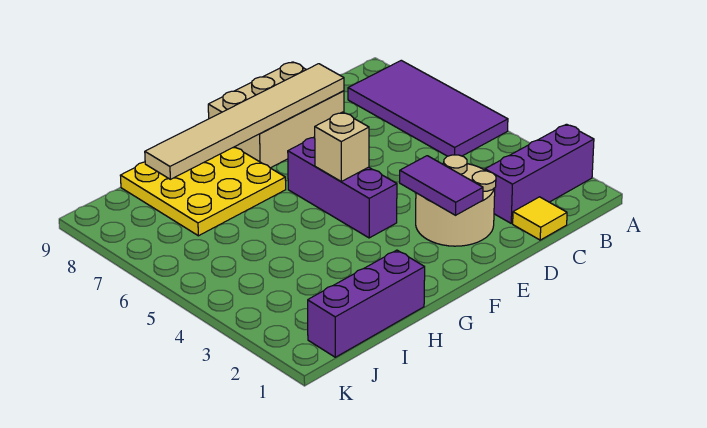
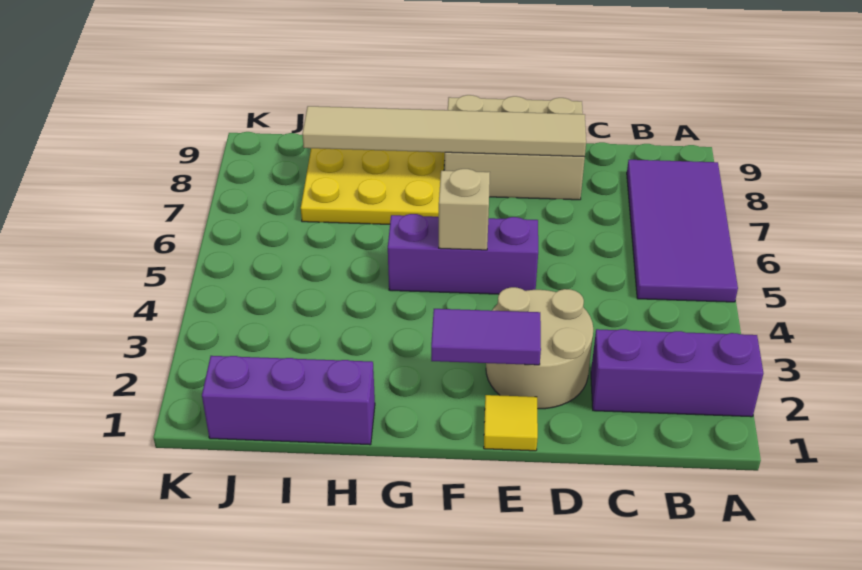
yellow 1x1 tile [513,197,567,240] -> yellow 1x1 tile moved to [484,395,538,451]
purple 1x2 tile [400,156,483,215] -> purple 1x2 tile turned to [431,309,541,365]
purple 1x3 brick [288,137,397,238] -> purple 1x3 brick turned to [388,214,538,294]

